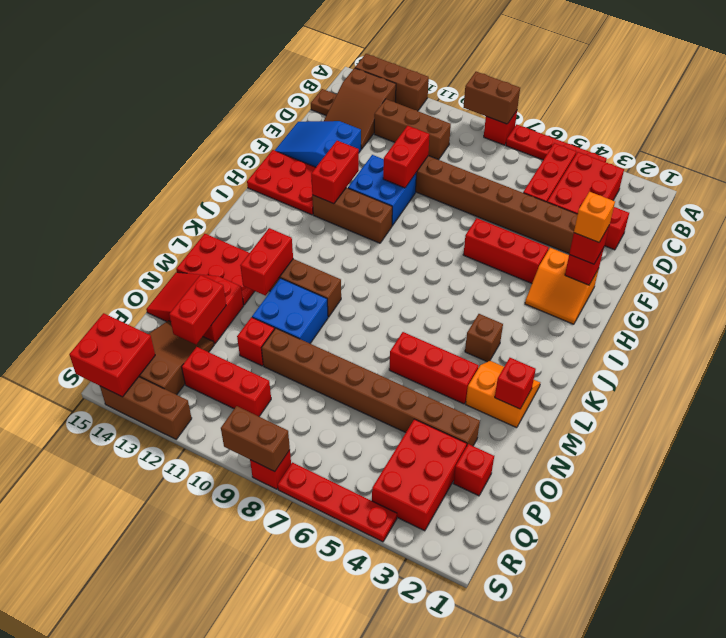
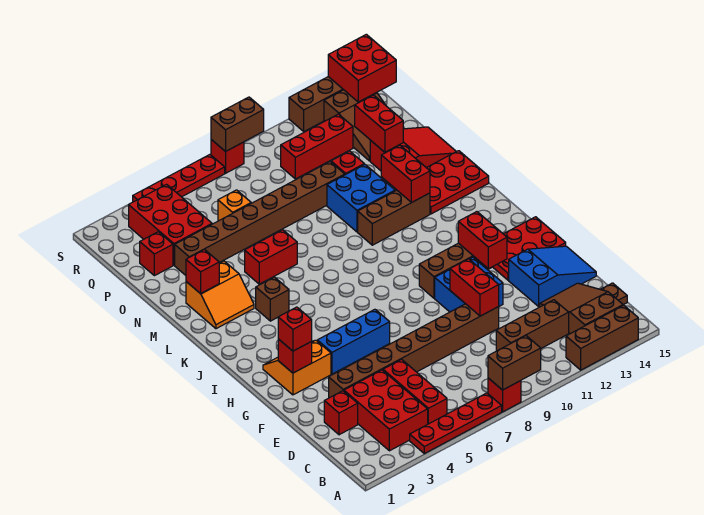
orange 1x1 brick [574,192,615,242] -> orange 1x1 brick moved to [218,190,251,221]
red 1x3 brick [463,218,549,283] -> blue 1x3 brick [317,309,390,374]
red 1x3 brick [389,332,479,404] -> red 1x2 brick [245,230,297,284]

